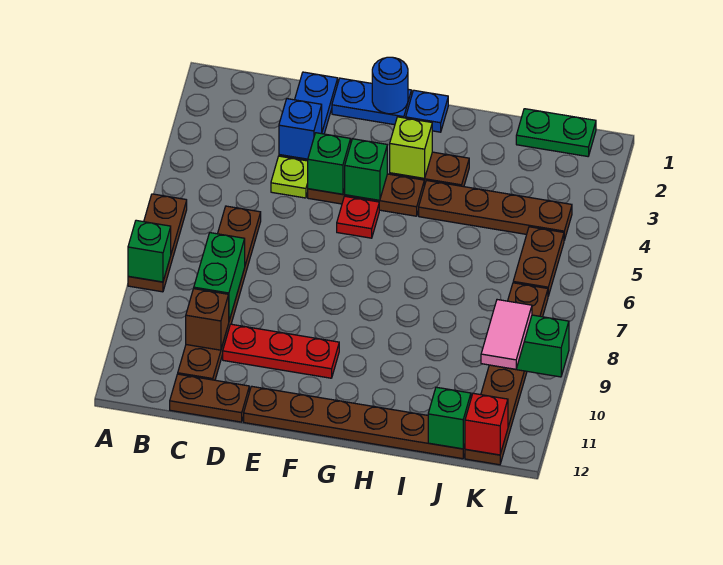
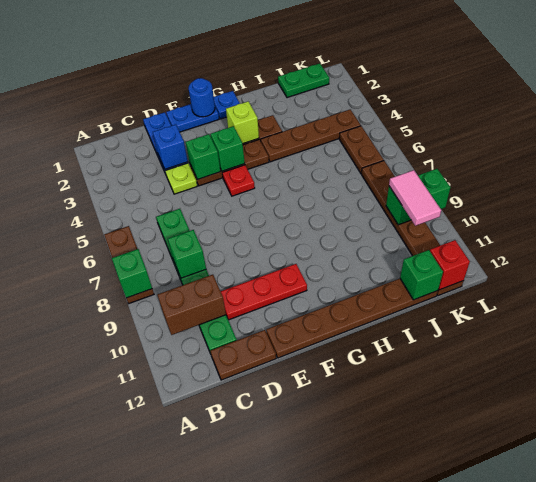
brown 1x6 plate [178,206,261,380] -> green 1x6 plate [156,209,237,354]
green 1x2 brick [194,233,245,320] -> green 1x1 brick [168,230,206,278]
brown 1x1 brick [186,289,229,350] -> brown 1x2 brick [158,275,226,335]

